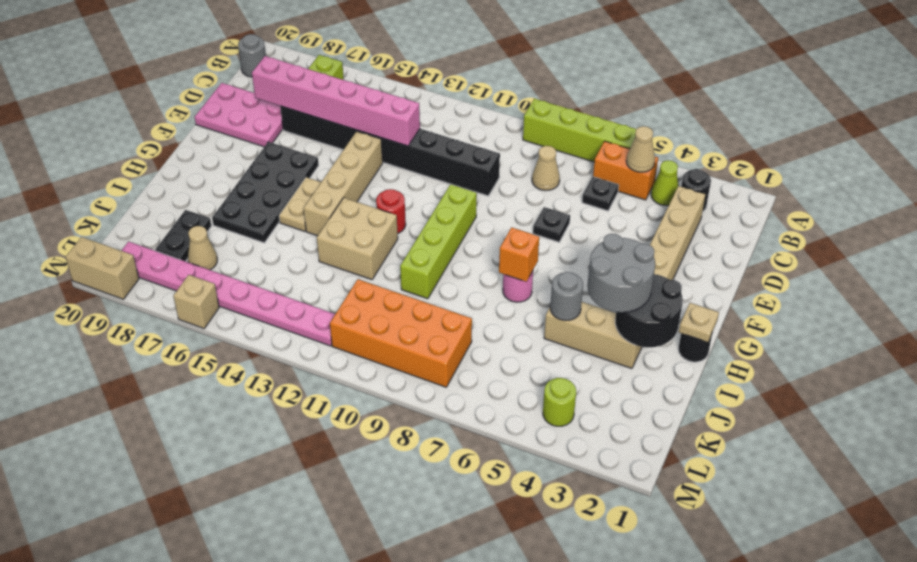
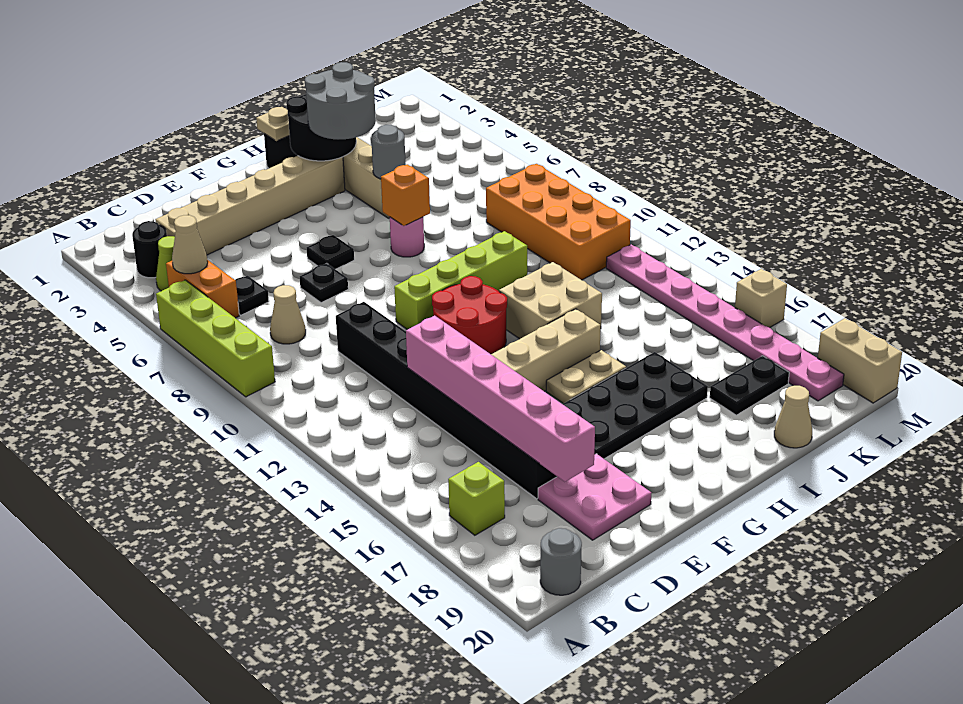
pink 2x3 plate [195,83,283,147] -> pink 2x2 plate [538,454,651,540]
none -> black 1x1 plate [307,235,354,269]
red 1x1 round brick [376,189,406,233] -> red 2x2 round brick [432,276,507,354]
tan 1x1 cone [188,226,217,270] -> tan 1x1 cone moved to [774,386,812,448]
lime 1x1 round brick [543,378,576,426] -> none

